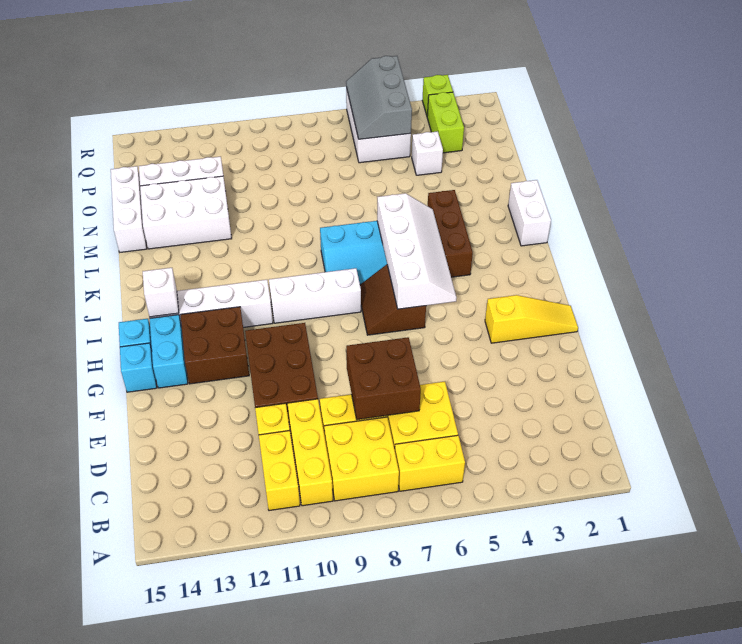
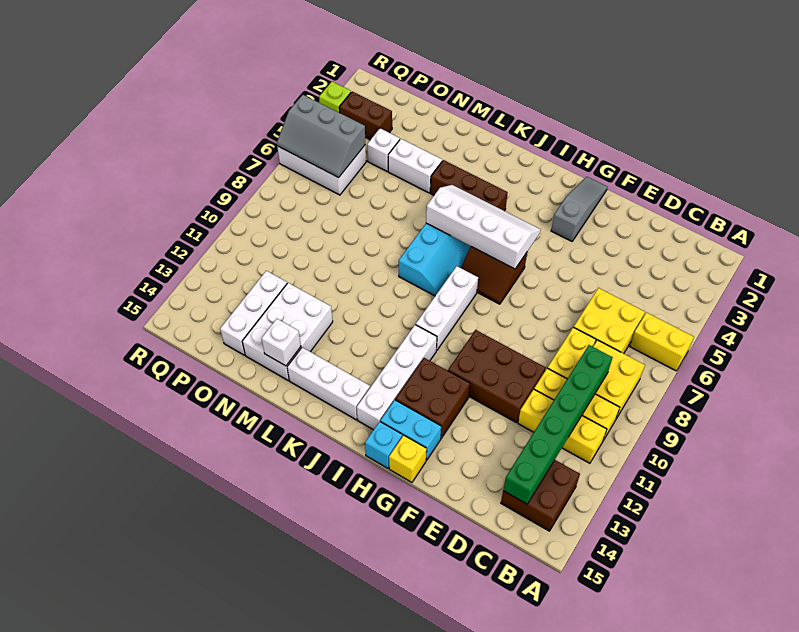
yellow 1x2 brick [395,435,465,491] -> yellow 1x2 brick turned to [630,313,694,371]
none -> green 1x6 brick [503,345,613,504]
brown 2x2 brick [346,337,421,420] -> brown 2x2 brick moved to [501,460,580,531]
yellow 1x3 slope [485,295,578,343] -> grey 1x3 slope [551,177,607,241]
cyan 1x1 brick [120,343,157,392] -> yellow 1x1 brick [389,435,427,482]
white 1x1 brick [143,268,179,317] -> white 1x1 brick moved to [262,319,301,366]
white 1x2 brick [508,180,551,246] -> white 1x2 brick moved to [388,139,442,193]
white 1x3 brick [111,166,147,252] -> white 1x3 brick moved to [287,347,370,420]
lime 1x2 brick [427,92,464,153] -> brown 1x2 brick [339,91,392,140]

